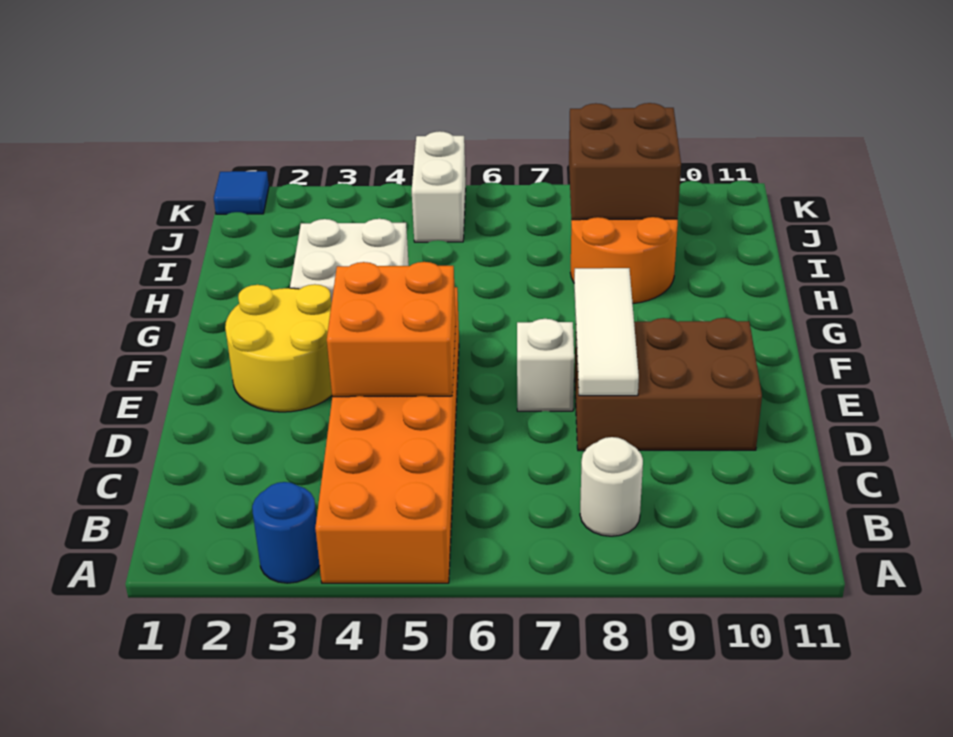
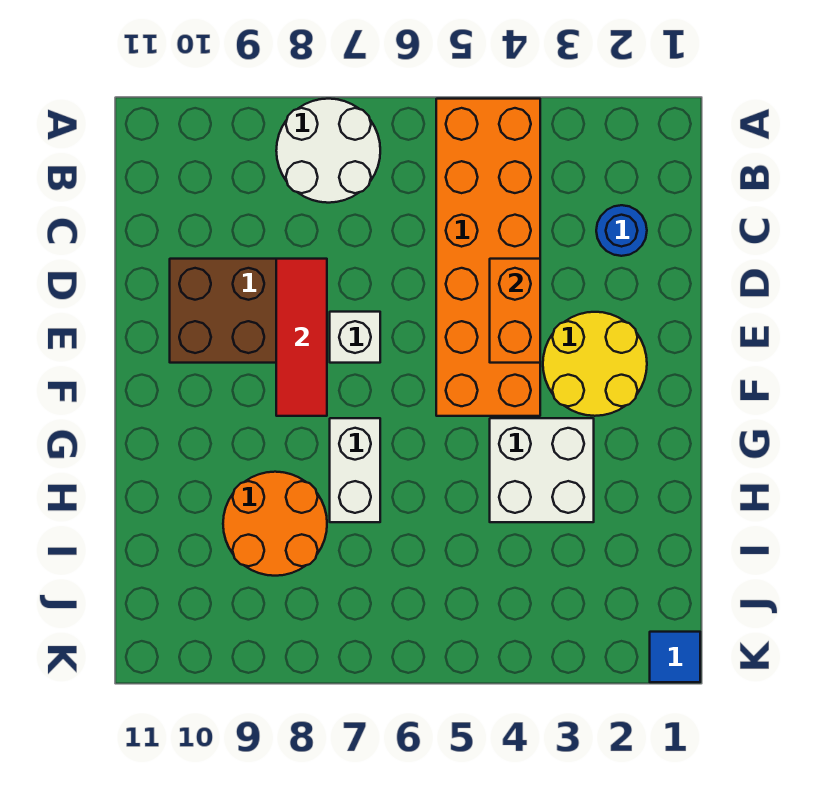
blue 1x1 round brick [252,482,320,583] -> blue 1x1 round brick moved to [596,205,647,256]
white 1x1 round brick [580,437,643,536] -> white 2x2 round brick [276,99,380,203]
orange 2x2 brick [327,262,456,397] -> orange 1x2 brick [490,259,540,363]
white 1x3 tile [574,268,639,396] -> red 1x3 tile [276,259,327,416]
brown 2x2 brick [569,103,681,220] -> none
white 1x2 brick [412,131,466,242] -> white 1x2 brick moved to [330,418,380,522]

